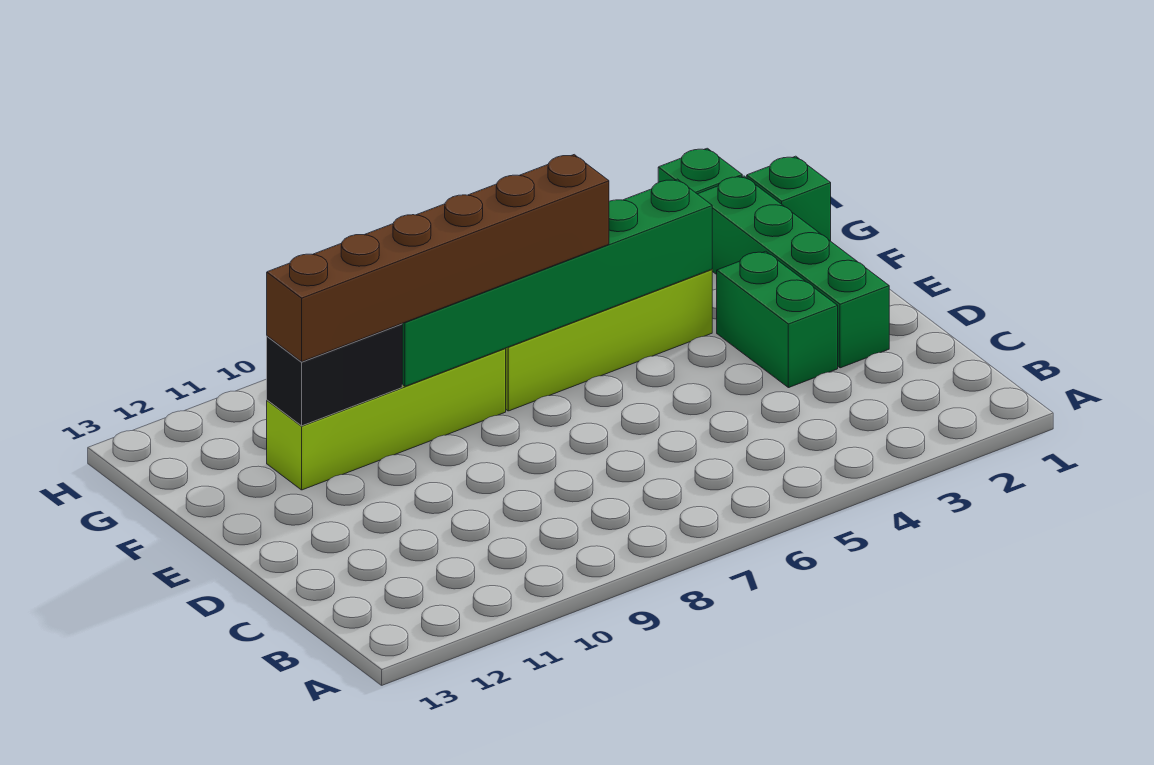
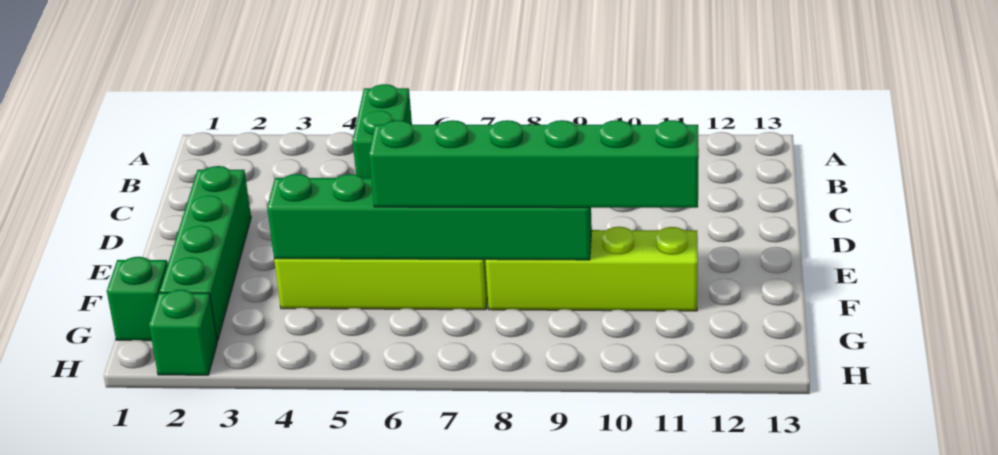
green 1x2 brick [717,251,838,388] -> green 1x2 brick moved to [353,84,412,178]
brown 1x6 brick [267,155,609,362] -> green 1x6 brick [369,120,699,208]
black 1x2 brick [267,324,402,426] -> none

